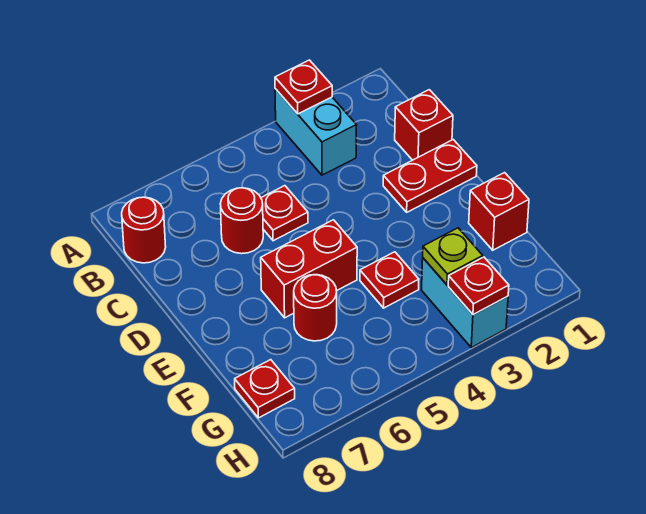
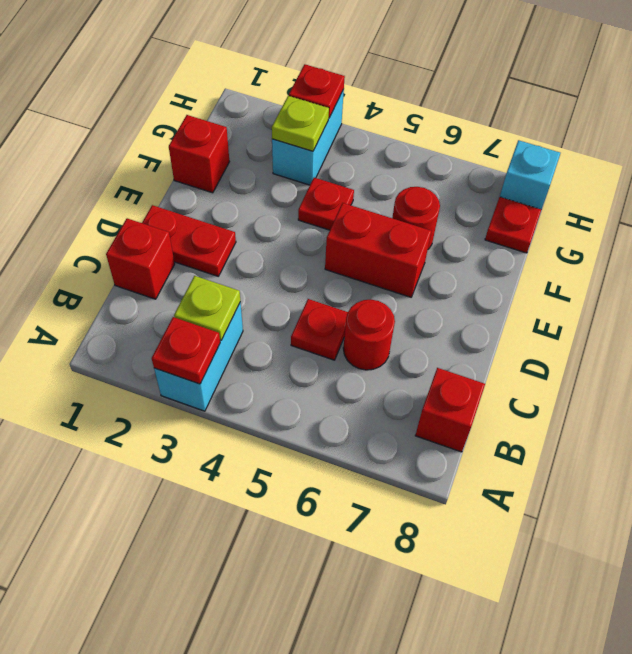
none -> lime 1x1 plate [174,276,240,340]
red 1x1 round brick [122,197,166,263] -> red 1x1 brick [415,368,485,452]
none -> cyan 1x1 brick [500,140,560,209]

